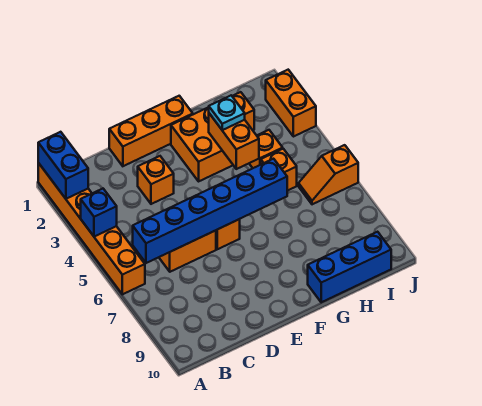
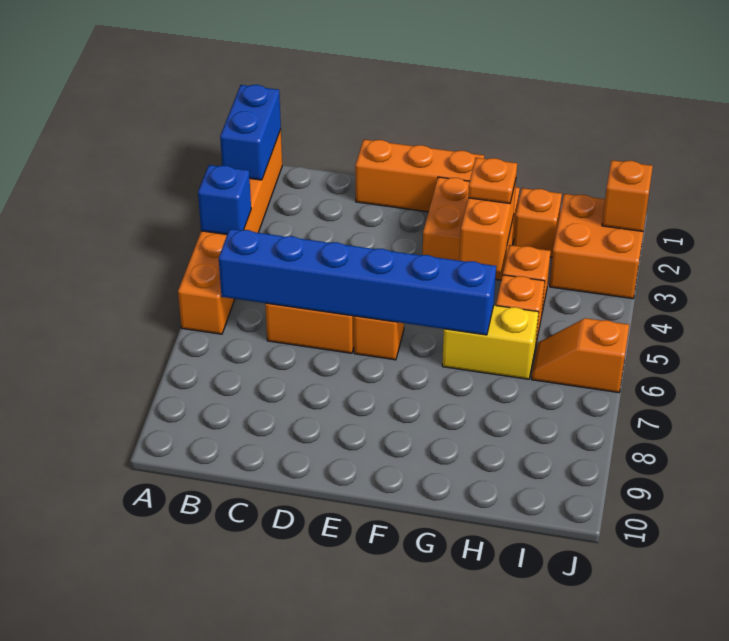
orange 1x1 brick [138,156,174,204] -> orange 1x1 brick moved to [602,160,653,231]
cyan 1x1 plate [209,96,245,130] -> orange 1x1 plate [468,158,517,203]
none -> yellow 1x2 brick [442,305,539,379]
blue 1x3 brick [308,232,391,302] -> none
orange 1x2 brick [266,70,316,137] -> orange 2x2 brick [550,194,645,299]

